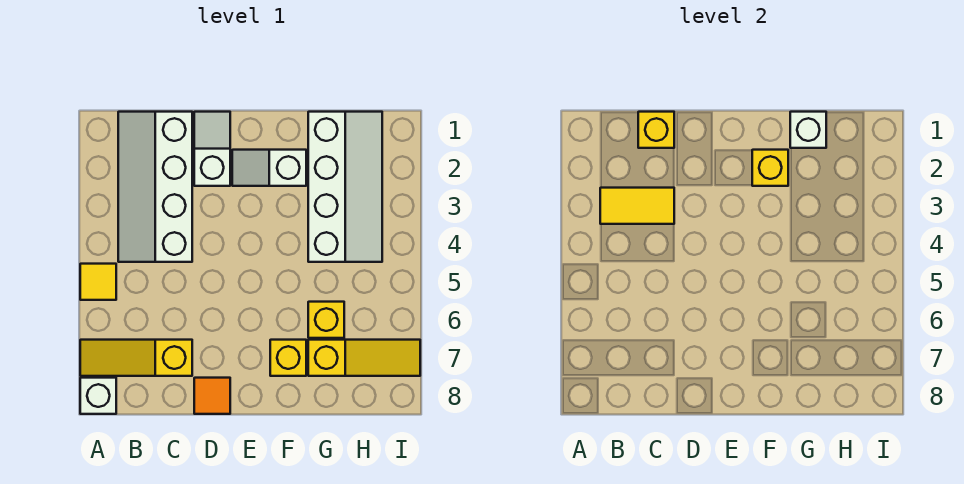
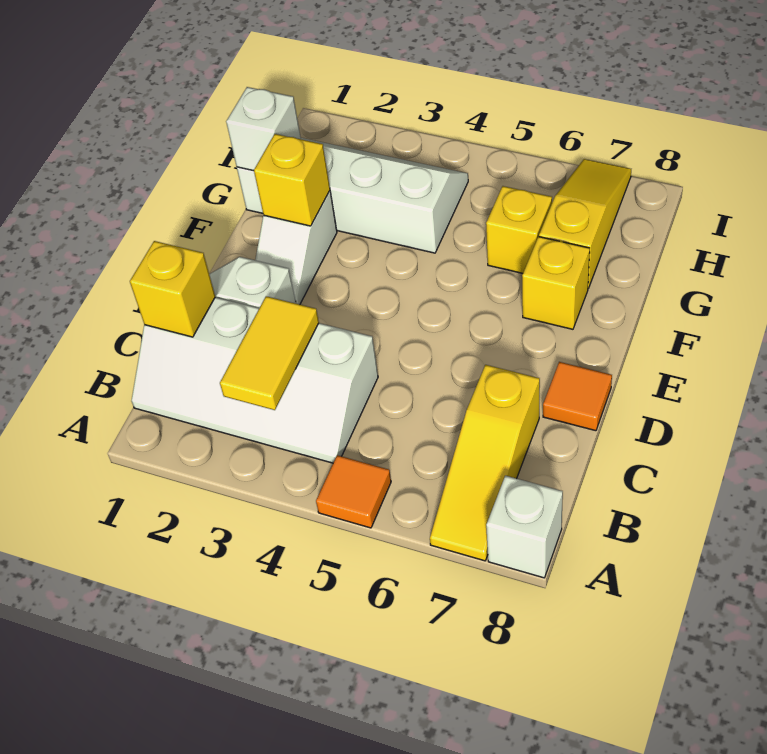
yellow 1x1 tile [80,264,116,300] -> orange 1x1 tile [316,455,391,528]

